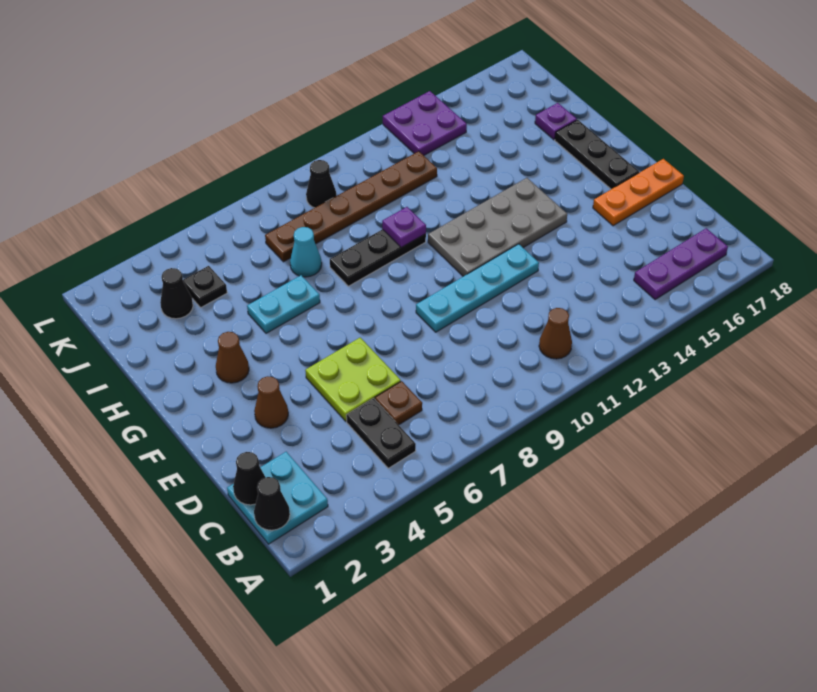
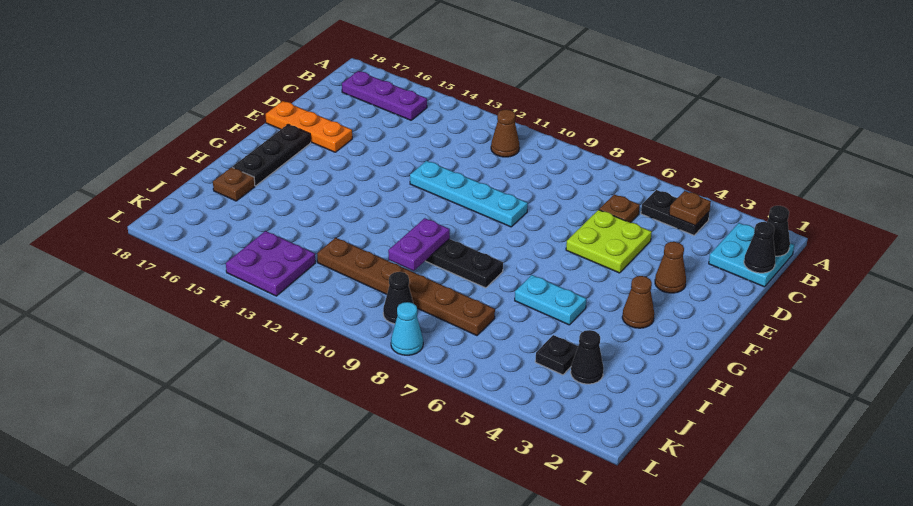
none -> brown 1x1 plate [669,191,711,226]
black 1x2 plate [346,398,416,468] -> black 1x2 plate turned to [641,190,710,235]
grey 2x4 plate [428,178,567,276] -> none
purple 1x1 plate [382,207,426,247] -> purple 1x2 plate [388,218,450,271]
cyan 1x1 cone [290,227,322,277] -> cyan 1x1 cone moved to [391,302,423,355]
purple 1x1 plate [535,103,577,140] -> brown 1x1 plate [213,167,255,201]

